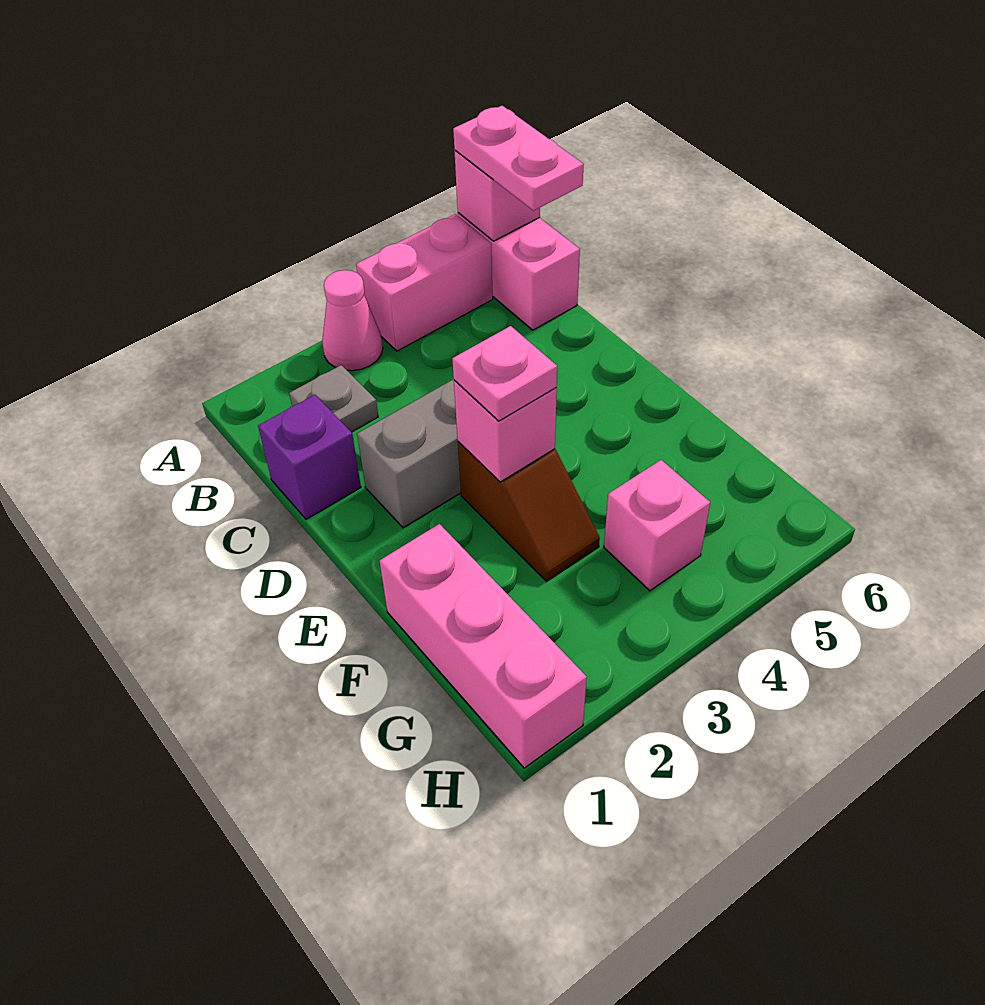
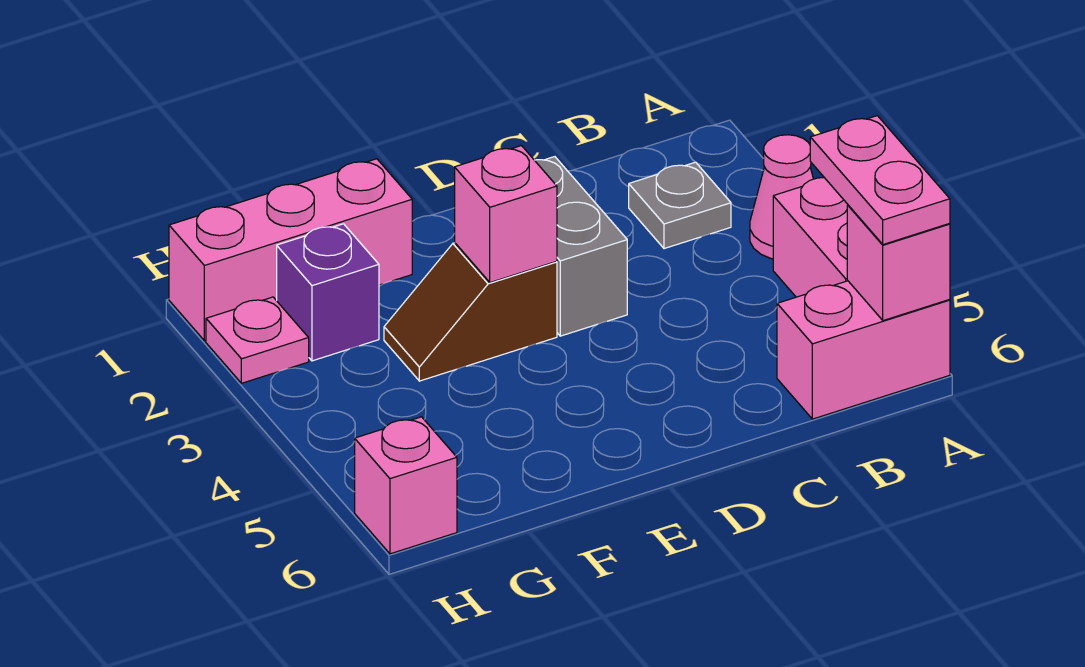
pink 1x2 plate [453,106,584,211] -> pink 1x2 plate turned to [810,116,950,245]
purple 1x1 brick [258,395,361,519] -> purple 1x1 brick moved to [277,224,379,361]
pink 1x1 plate [452,326,557,421] -> pink 1x1 plate moved to [206,297,309,383]
pink 1x1 brick [604,460,710,591] -> pink 1x1 brick moved to [355,417,457,554]

